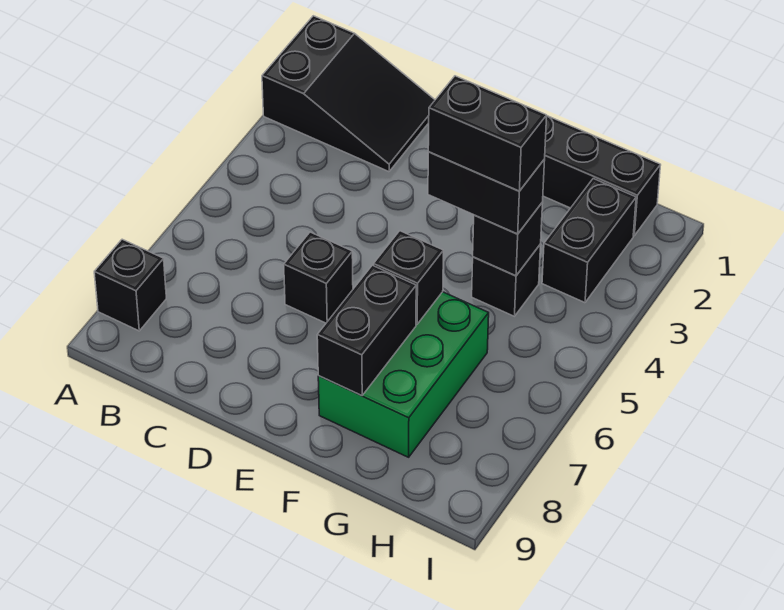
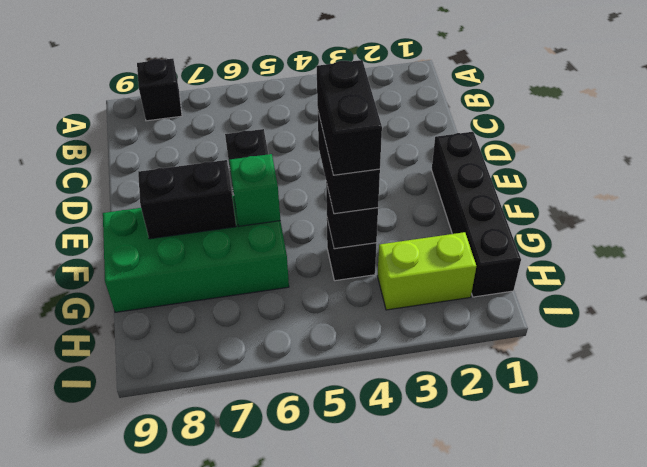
black 2x3 slope [262,16,435,172] -> none
green 2x3 brick [318,292,489,457] -> green 2x4 brick [103,195,289,312]
black 1x1 brick [374,231,443,324] -> green 1x1 brick [229,154,280,226]
black 1x2 brick [542,179,636,303] -> lime 1x2 brick [378,232,476,310]

